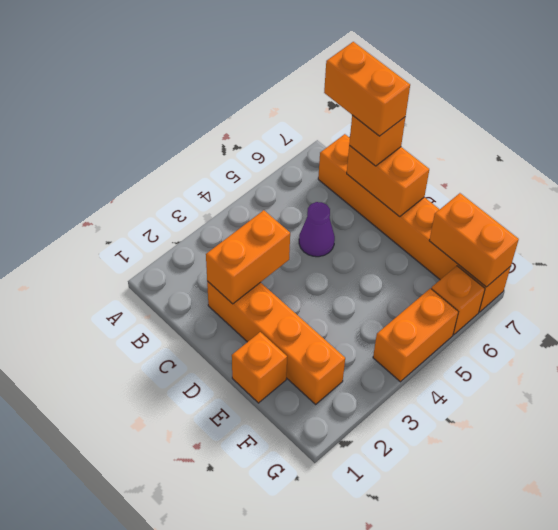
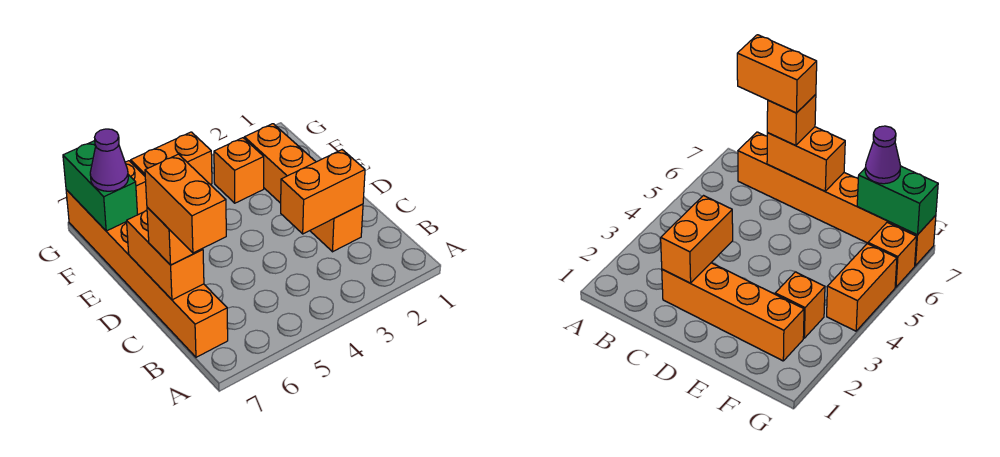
purple 1x1 cone [299,202,335,257] -> purple 1x1 cone moved to [90,129,128,191]
orange 1x1 brick [232,332,287,403] -> orange 1x1 brick moved to [214,138,264,203]
orange 1x2 brick [429,193,519,287] -> green 1x2 brick [63,141,138,231]

